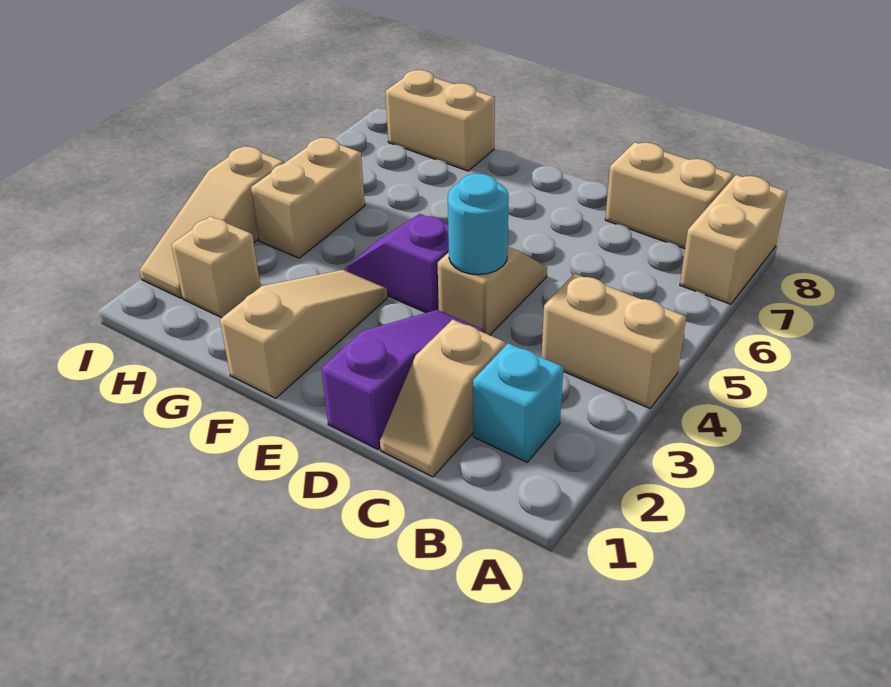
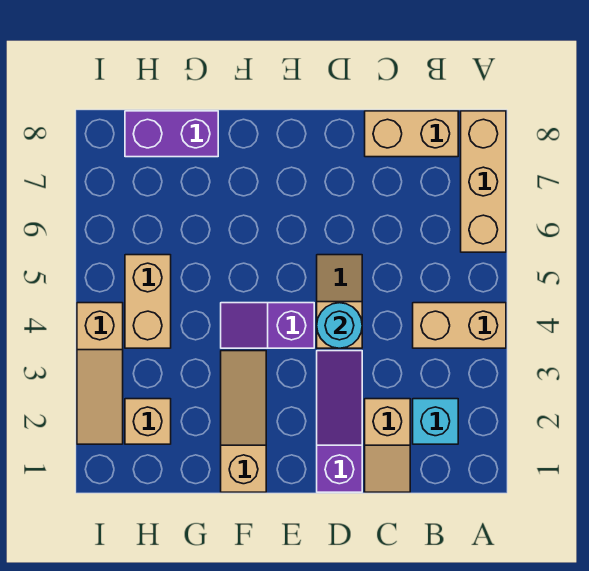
tan 1x2 brick [680,175,787,304] -> tan 1x3 brick [461,111,506,252]
tan 1x2 brick [385,70,495,171] -> purple 1x2 brick [125,111,218,157]

